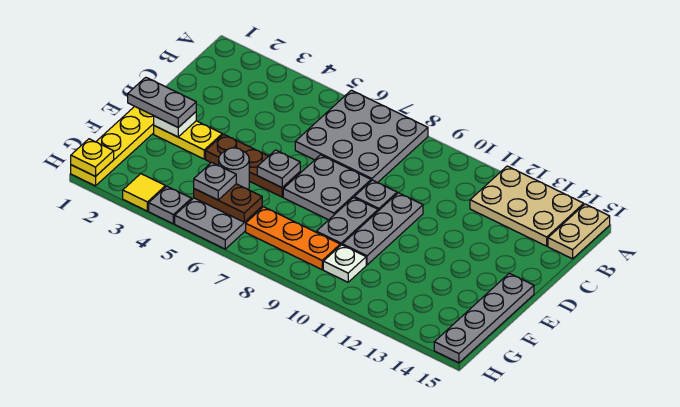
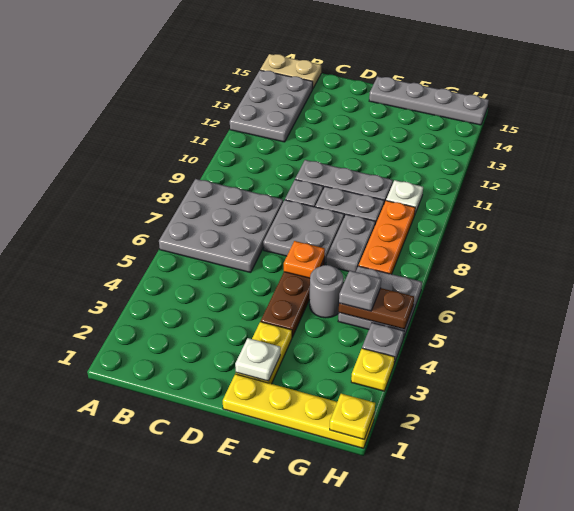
tan 2x3 plate [470,166,584,246] -> grey 2x3 plate [230,70,313,142]
grey 1x2 plate [128,77,196,127] -> grey 1x2 plate moved to [326,214,375,272]
grey 1x1 plate [257,150,300,188] -> orange 1x1 plate [284,241,325,278]
brown 1x2 plate [194,184,262,222] -> brown 1x2 plate turned to [339,288,414,329]
yellow 1x1 tile [123,174,166,211] -> yellow 1x1 plate [351,348,395,391]

